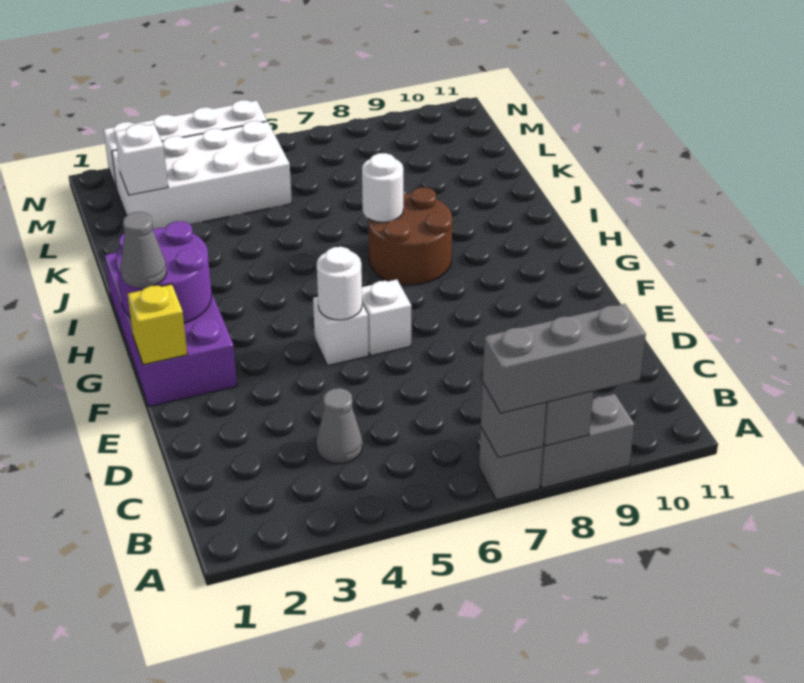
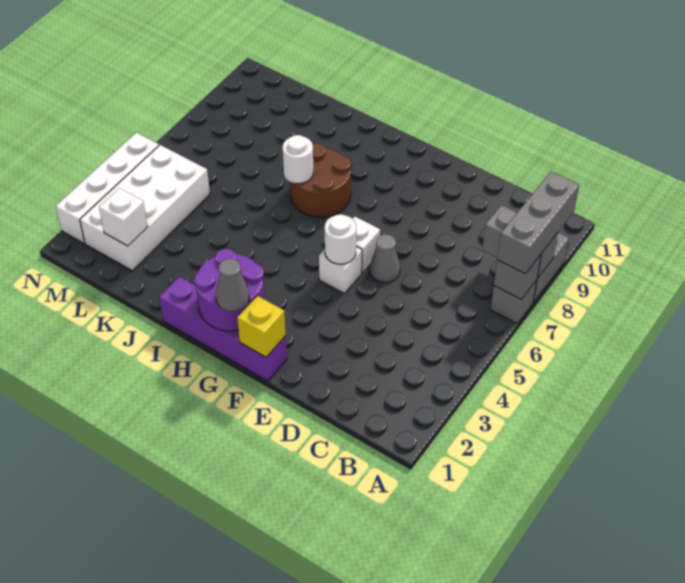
grey 1x1 cone [316,388,362,464] -> grey 1x1 cone moved to [370,234,400,283]
purple 2x4 brick [105,253,237,406] -> purple 1x4 brick [159,277,287,381]

